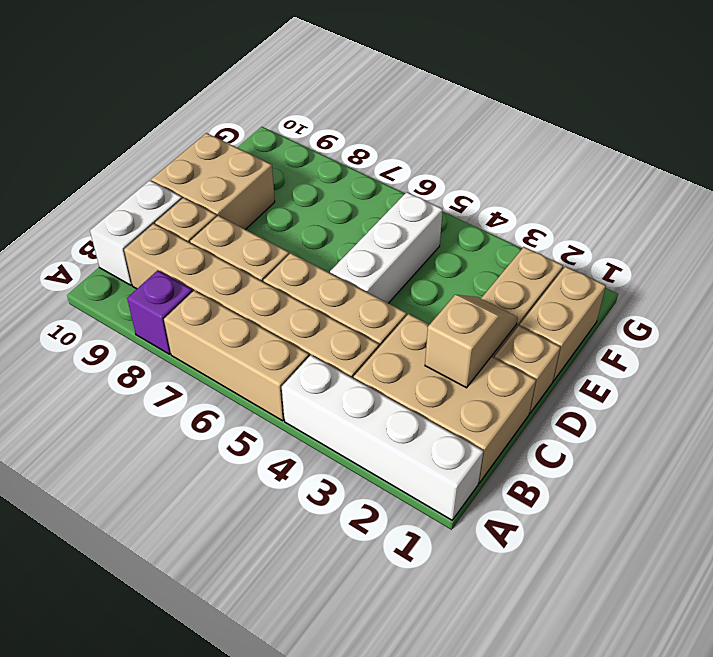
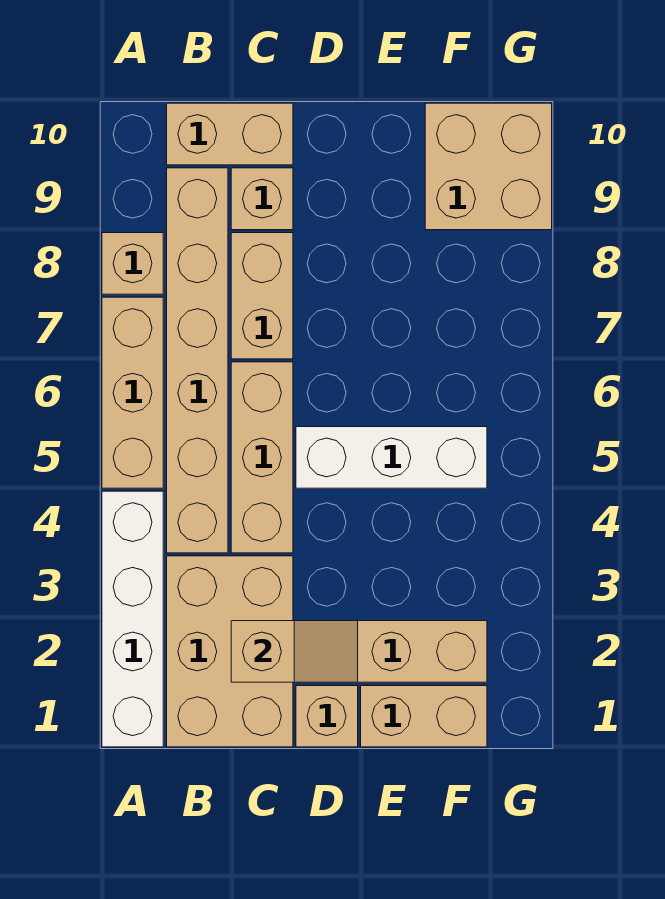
purple 1x1 brick [127,270,193,354] -> tan 1x1 brick [102,233,163,294]
white 1x2 brick [90,180,182,285] -> tan 1x2 brick [167,103,293,165]
tan 2x2 brick [151,133,275,230] -> tan 2x2 brick moved to [425,103,552,230]

